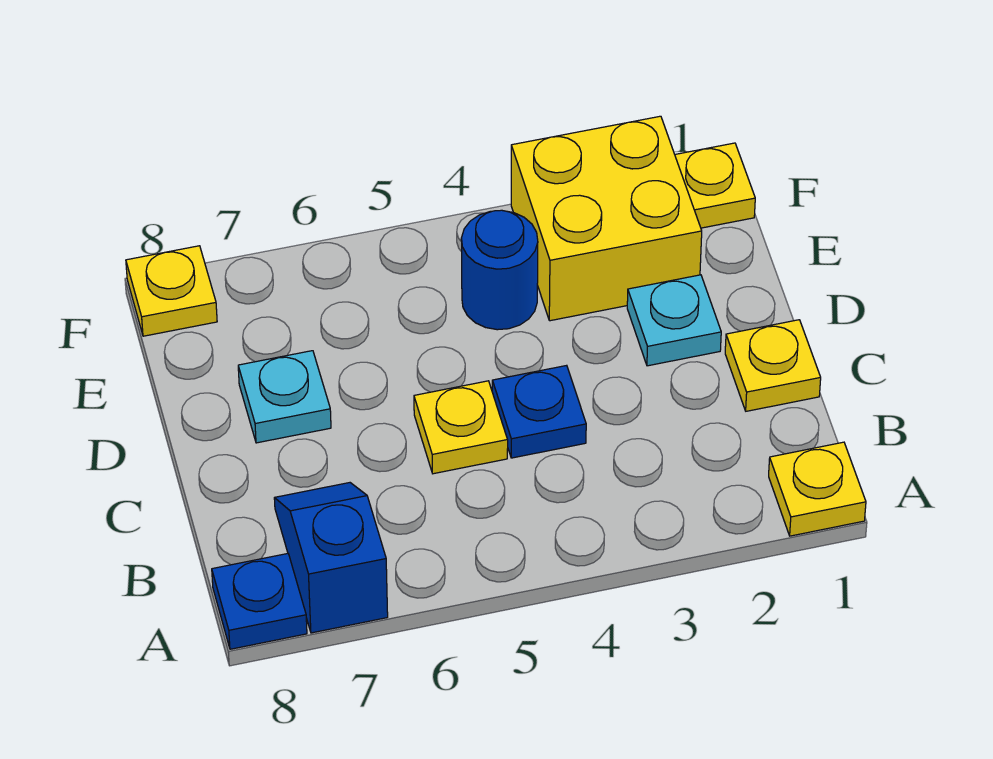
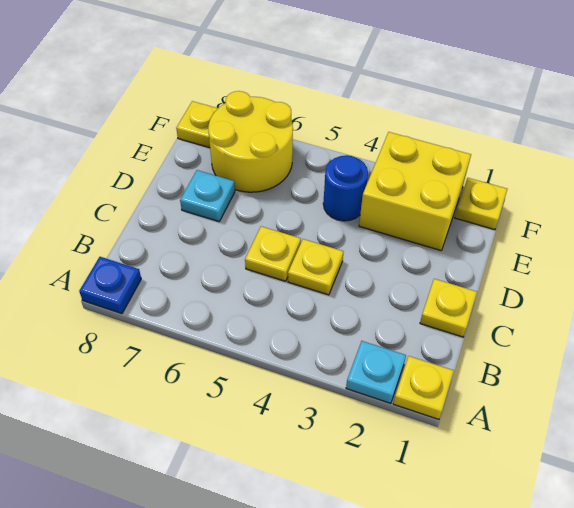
blue 1x2 slope [274,483,388,633] -> none
blue 1x1 plate [492,365,586,458] -> yellow 1x1 plate [288,239,343,295]
cyan 1x1 plate [627,275,721,366] -> cyan 1x1 plate moved to [346,341,406,403]
none -> yellow 2x2 round brick [208,91,293,192]

